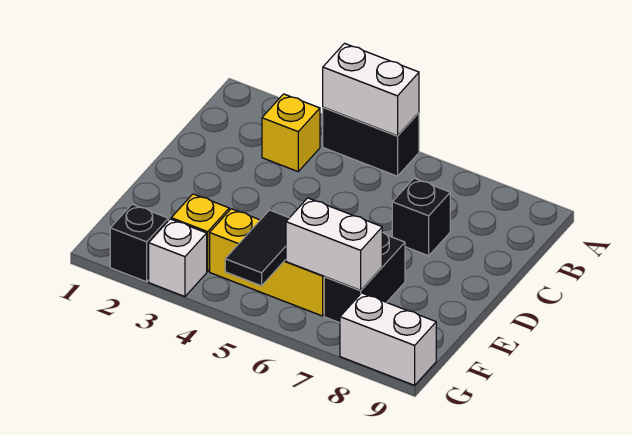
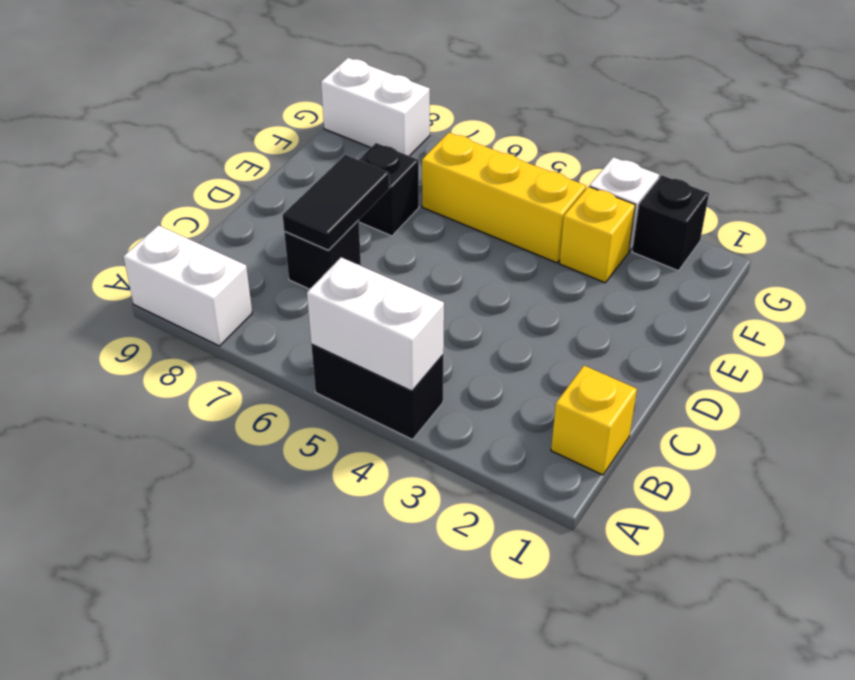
yellow 1x1 brick [262,94,320,171] -> yellow 1x1 brick moved to [551,366,637,475]
black 1x2 brick [324,232,405,323] -> black 1x1 brick [359,143,419,236]
black 1x2 tile [225,210,289,286] -> black 1x2 tile moved to [283,155,389,250]
white 1x2 brick [286,198,382,290] -> white 1x2 brick moved to [123,225,252,346]

